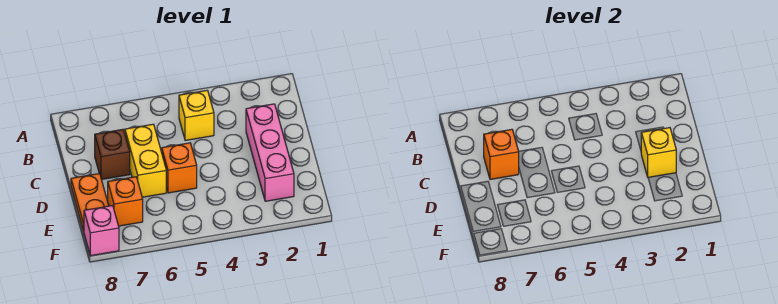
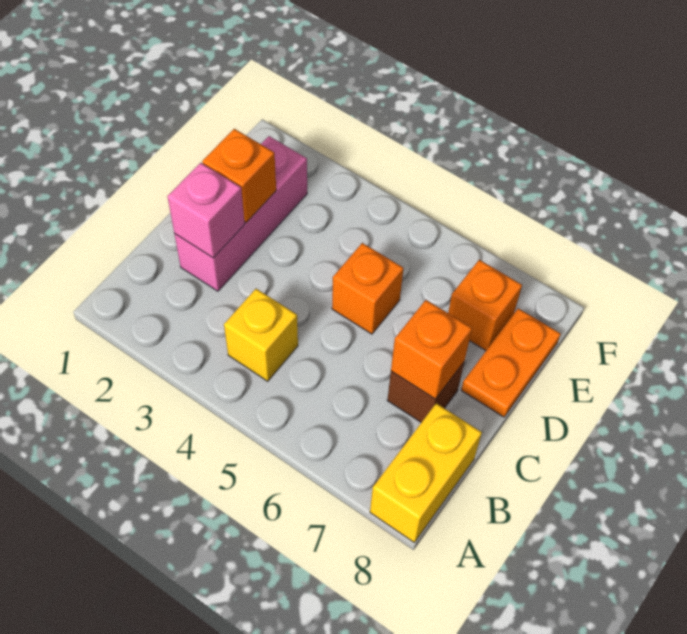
yellow 1x2 brick [125,124,166,197] -> yellow 1x2 brick moved to [370,403,482,542]
yellow 1x1 brick [641,128,676,177] -> orange 1x1 brick [202,129,276,223]
pink 1x1 brick [84,206,119,256] -> pink 1x1 brick moved to [167,163,245,258]

